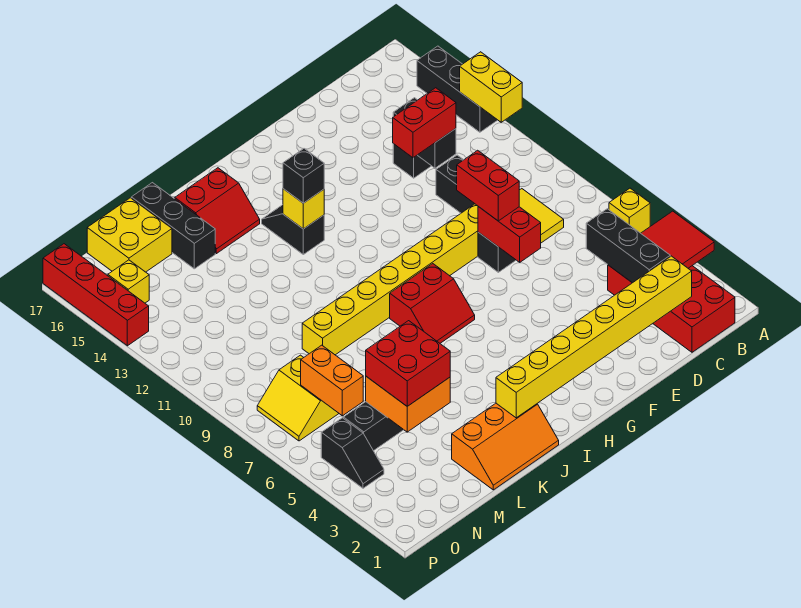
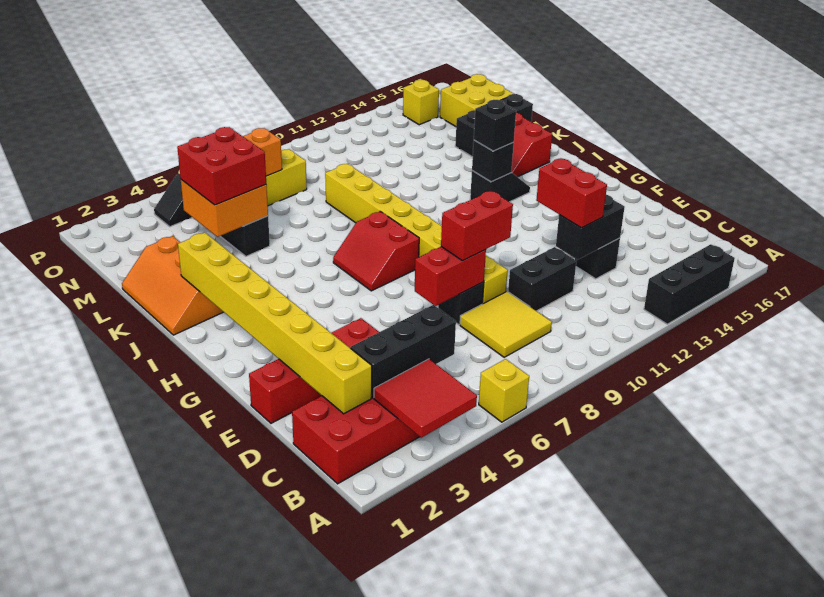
yellow 1x2 brick [460,52,522,122] -> none
yellow 1x1 brick [283,189,324,229] -> black 1x1 brick [472,140,514,182]
red 1x4 brick [43,244,149,346] -> red 1x4 brick moved to [249,318,379,423]

